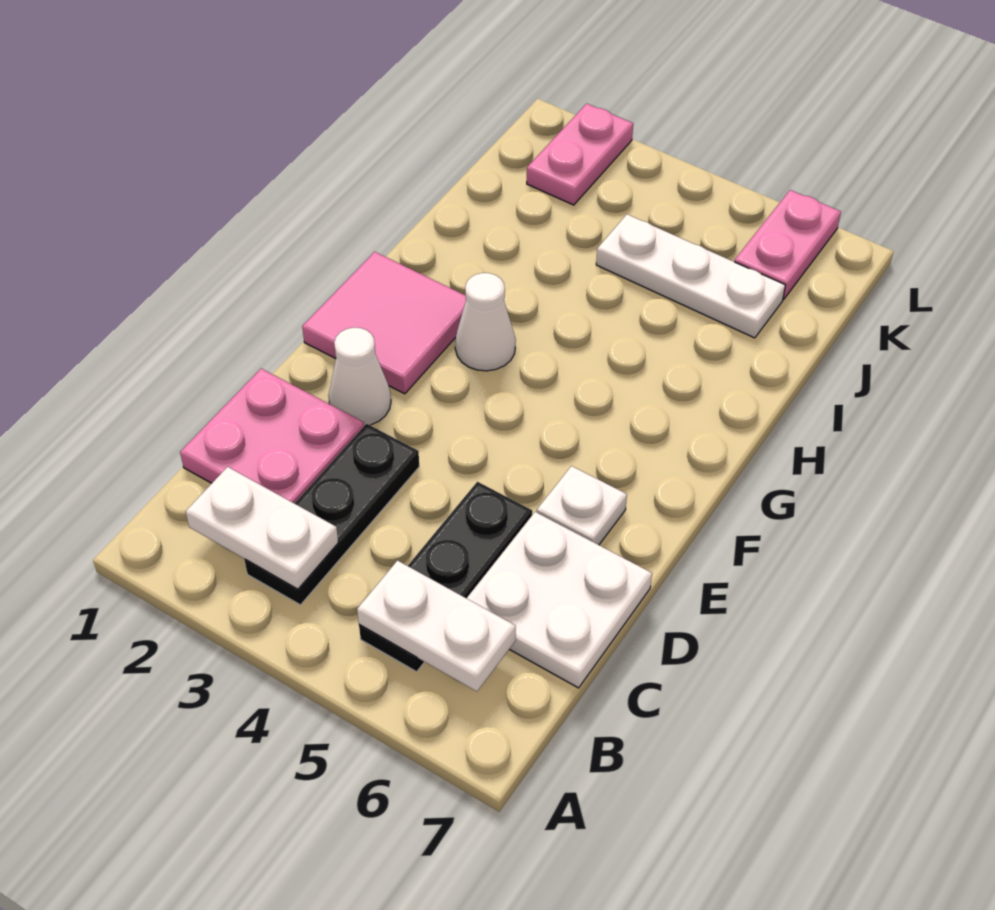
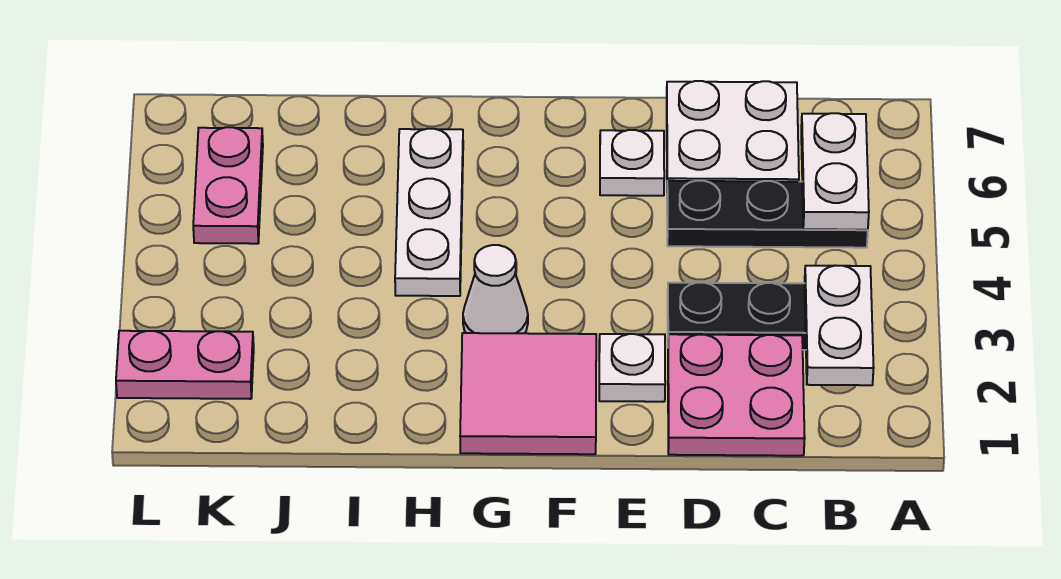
white 1x1 cone [328,328,391,426] -> white 1x1 plate [599,334,665,402]
white 1x3 plate [596,214,785,338] -> white 1x3 plate moved to [395,129,463,296]
pink 1x2 plate [734,190,841,299] -> pink 1x2 plate turned to [193,127,263,244]

